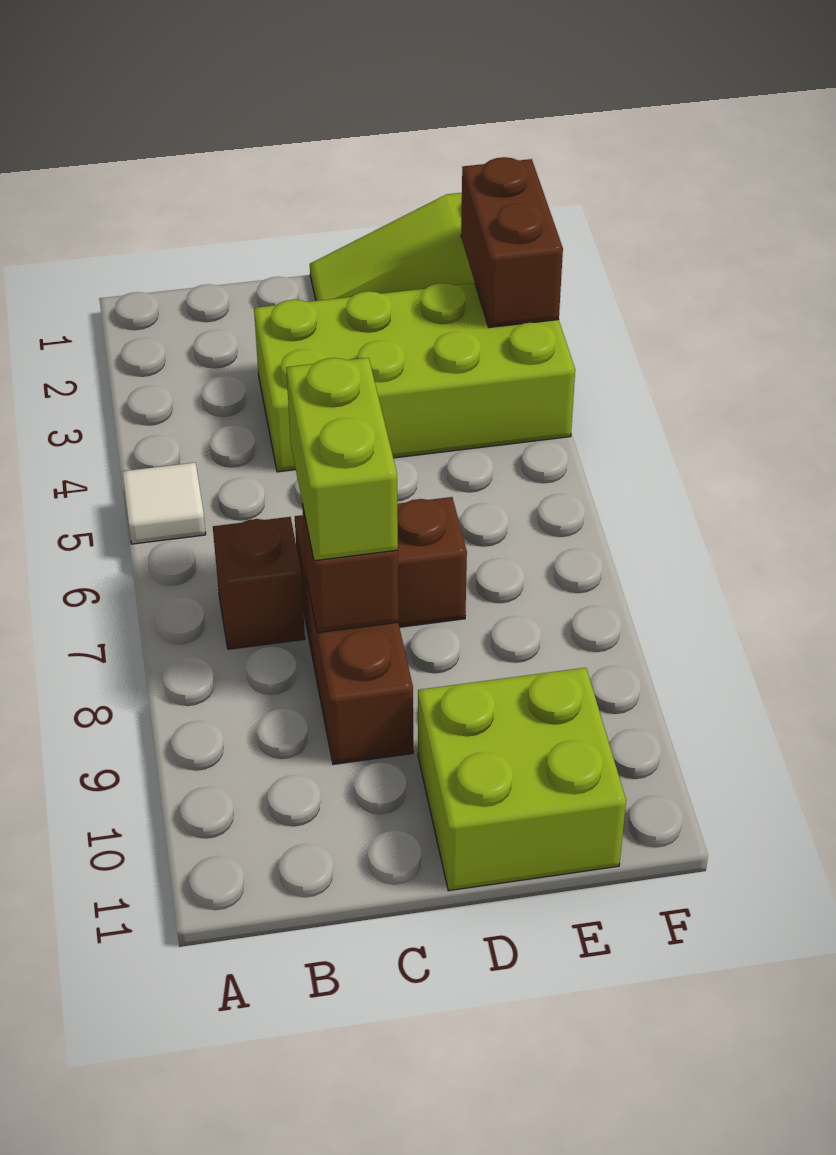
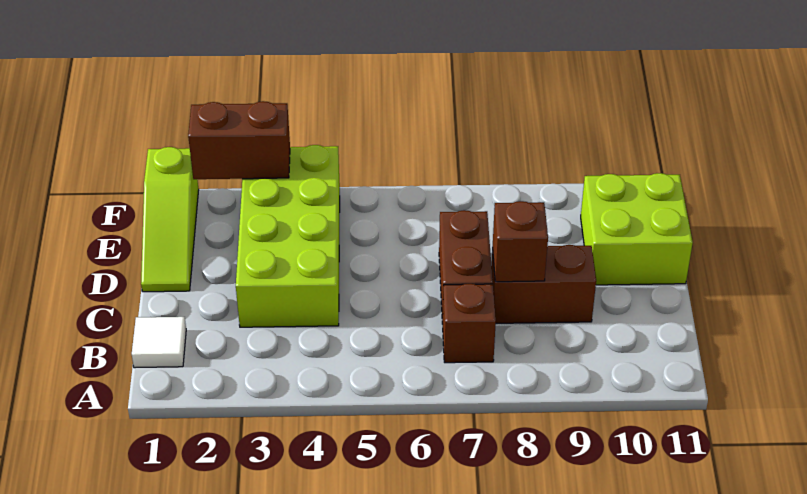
white 1x1 tile [122,463,206,544] -> white 1x1 tile moved to [132,317,186,368]
lime 1x2 brick [286,358,398,561] -> none

